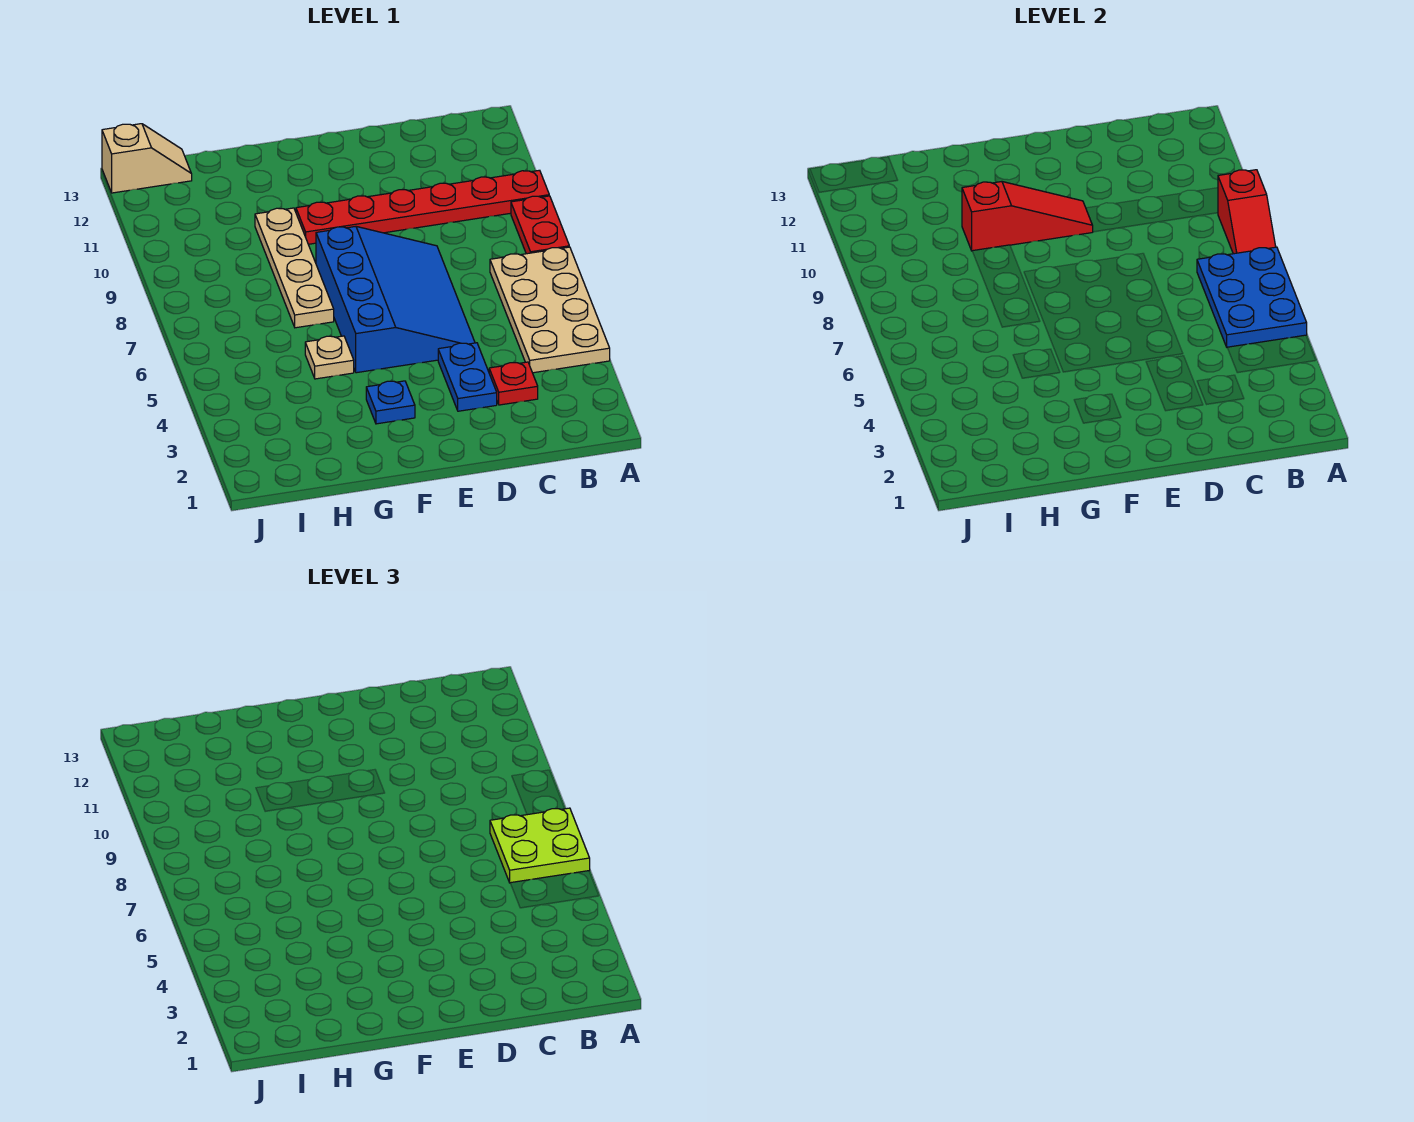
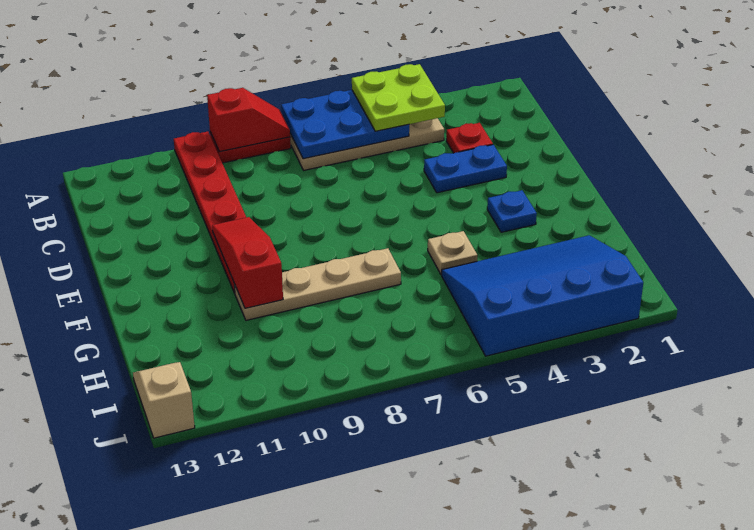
lime 2x2 plate [490,808,590,883] -> lime 2x2 plate moved to [352,64,445,131]
blue 3x4 slope [316,226,475,373] -> blue 3x4 slope moved to [442,235,643,356]

